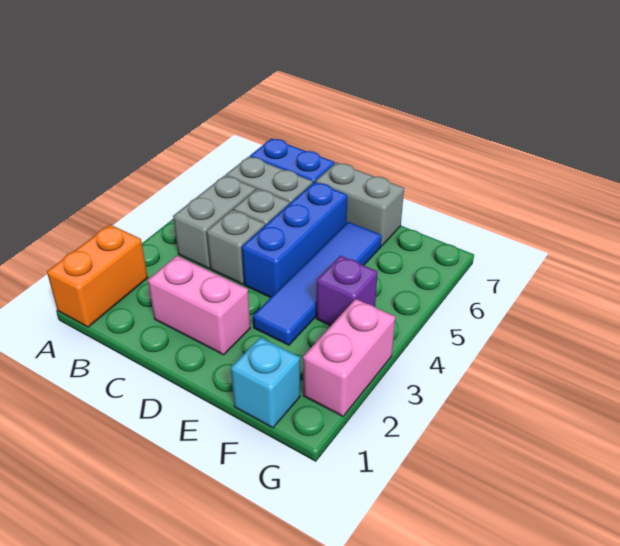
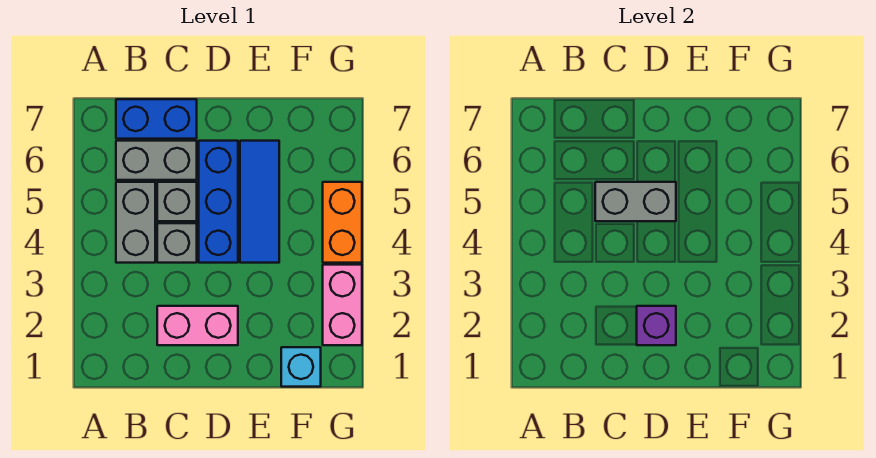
orange 1x2 brick [47,225,148,327] -> orange 1x2 brick moved to [323,182,362,263]
grey 1x2 brick [315,163,404,246] -> grey 1x2 brick moved to [595,182,676,221]
blue 1x4 tile [253,222,382,345] -> blue 1x3 tile [240,141,279,263]
purple 1x1 brick [316,256,378,326] -> purple 1x1 brick moved to [637,306,676,345]

